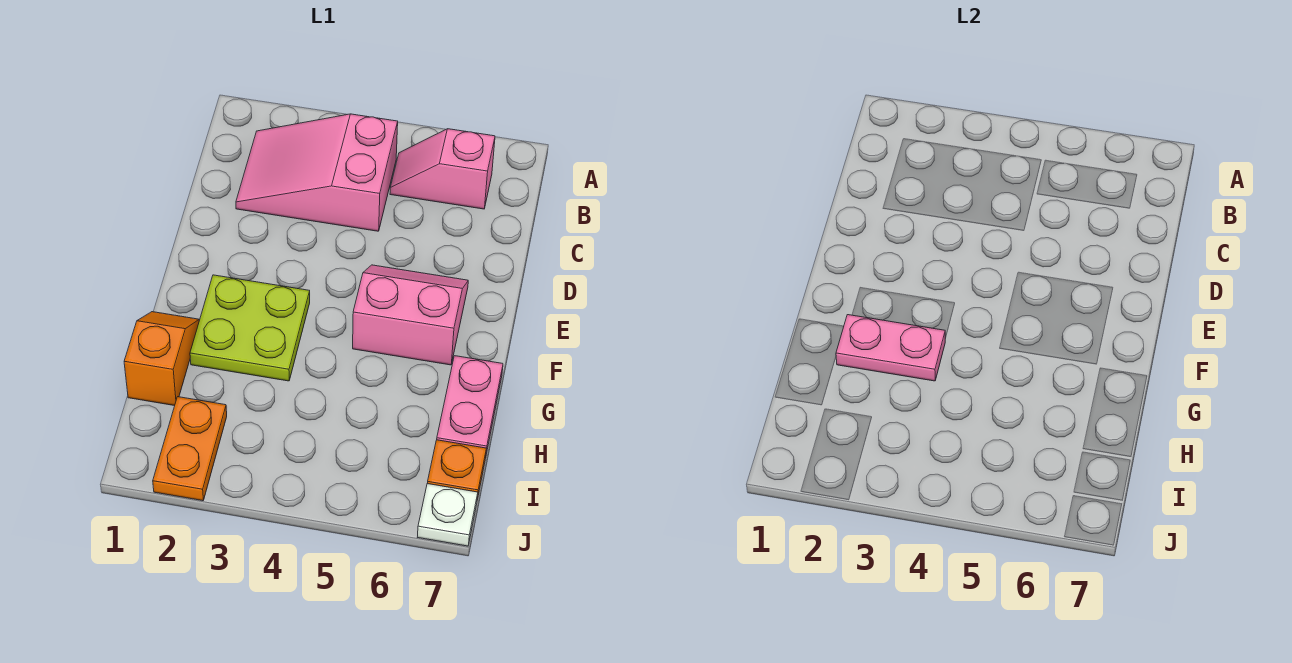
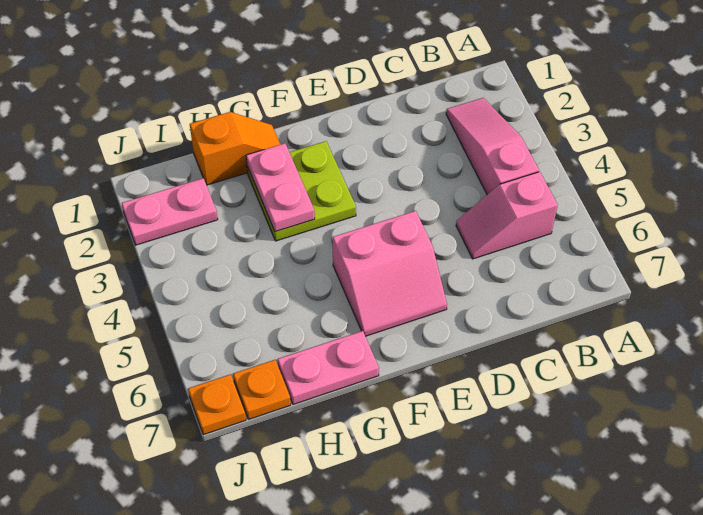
pink 2x3 slope [236,114,398,231] -> pink 1x3 slope [446,98,539,195]
pink 1x2 slope [390,129,495,209] -> pink 1x2 slope turned to [456,172,558,259]
pink 2x2 slope [353,265,468,365] -> pink 2x2 slope turned to [333,211,447,336]
orange 1x2 plate [153,397,227,501] -> pink 1x2 plate [122,178,218,245]
white 1x1 plate [418,484,478,546] -> orange 1x1 plate [188,374,246,435]

